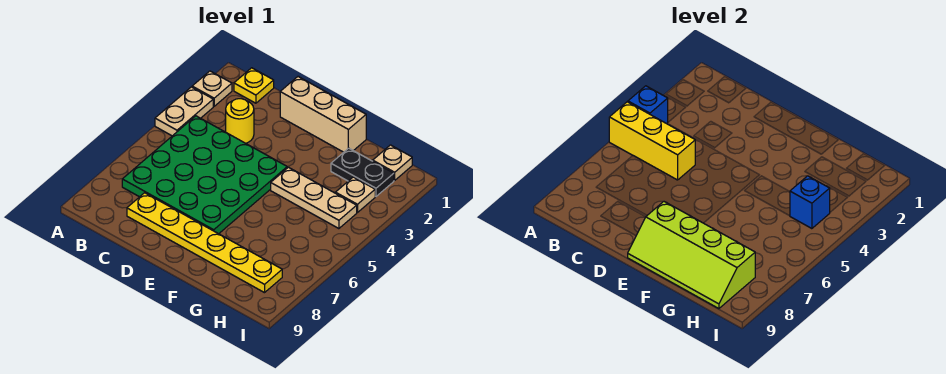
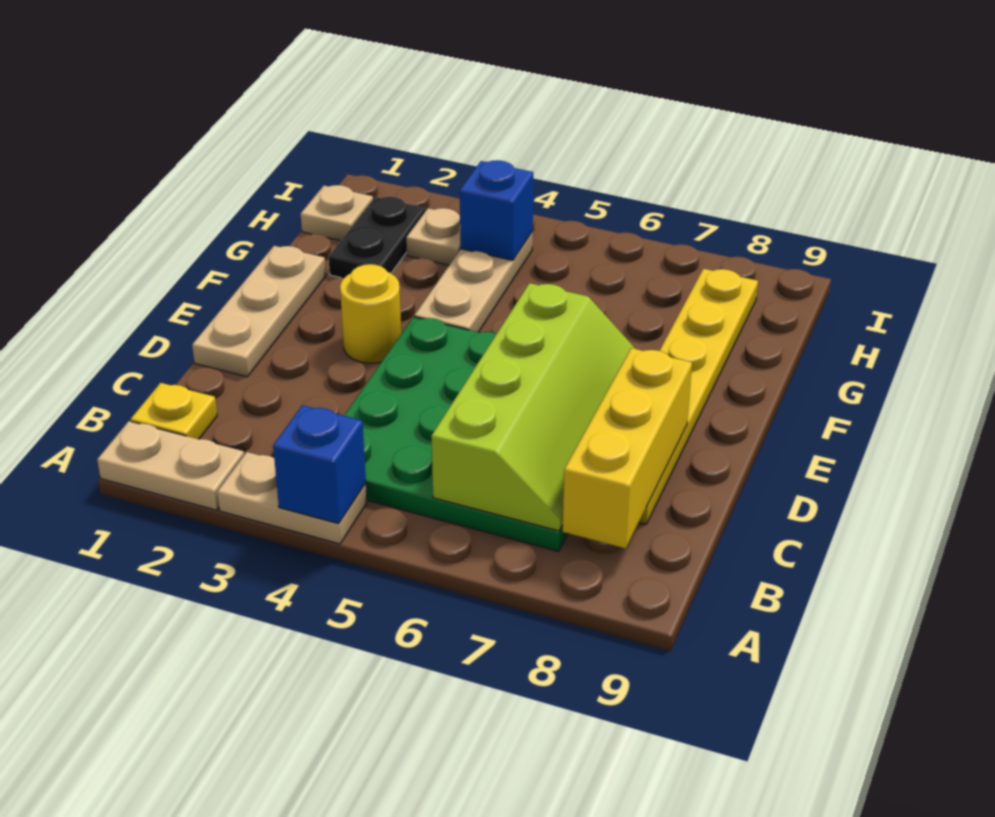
tan 1x1 plate [192,71,232,106] -> tan 1x2 plate [97,421,244,510]
yellow 1x3 brick [609,102,695,180] -> yellow 1x3 brick moved to [563,348,692,548]
yellow 1x1 round brick [226,99,254,143] -> yellow 1x1 round brick moved to [340,264,401,363]
tan 1x3 brick [280,77,366,152] -> tan 1x3 plate [192,246,326,377]
lime 2x4 slope [628,201,755,309] -> lime 2x4 slope moved to [431,283,635,531]

